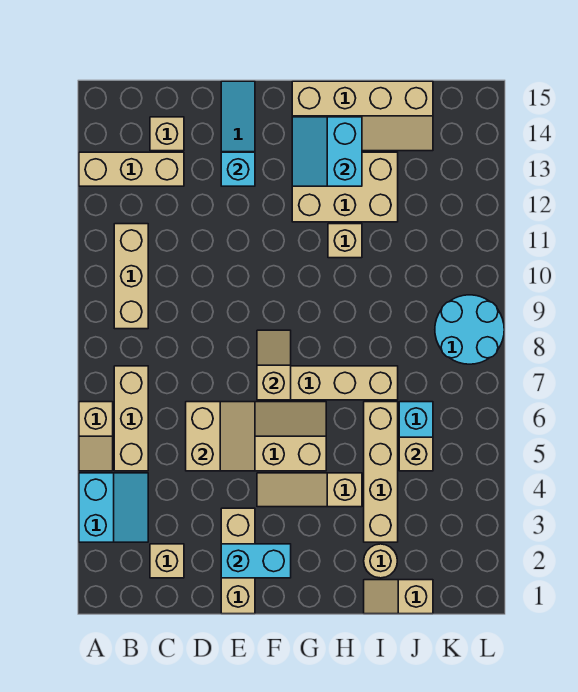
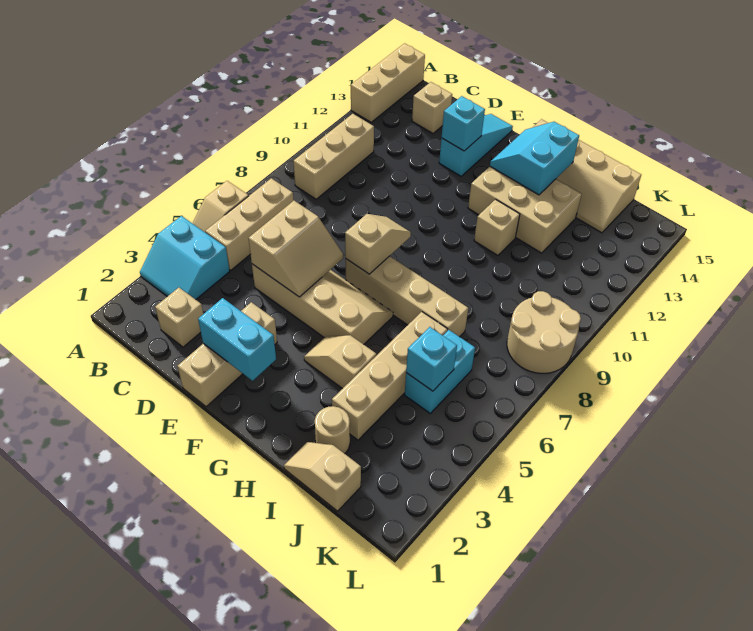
cyan 2x2 slope [79,473,148,542] -> cyan 2x2 slope turned to [140,216,230,300]
tan 1x3 brick [79,152,184,186] -> tan 1x3 brick turned to [351,43,425,122]
tan 1x3 slope [257,473,362,507] -> tan 1x2 slope [304,335,376,389]
tan 1x1 brick [399,437,433,471] -> cyan 1x1 brick [406,327,457,391]
cyan 2x2 round brick [435,295,504,364] -> tan 2x2 round brick [507,291,581,373]

